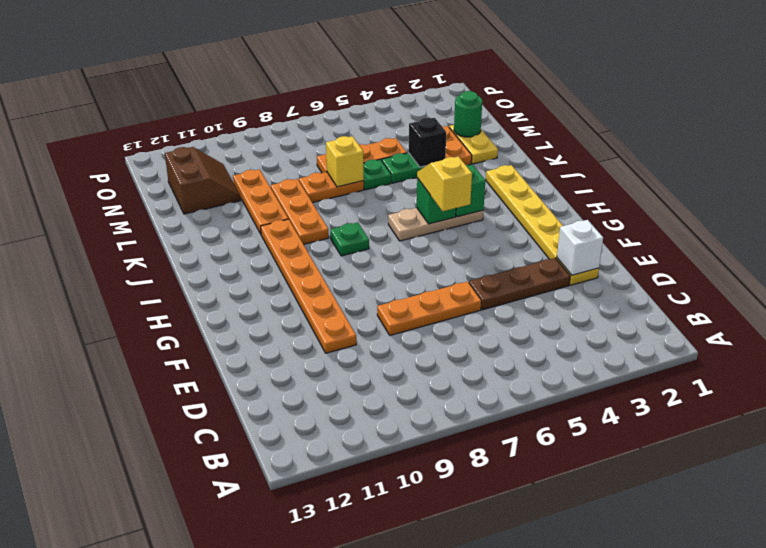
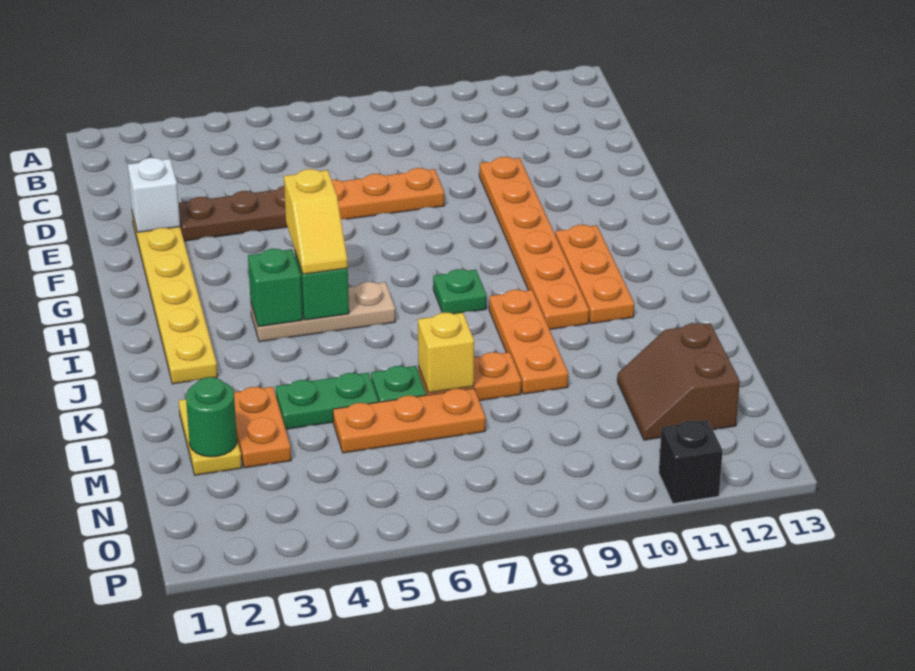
orange 1x3 plate [233,169,288,234] -> orange 1x3 plate moved to [555,225,634,324]
black 1x1 brick [409,117,446,167] -> black 1x1 brick moved to [659,420,723,504]

